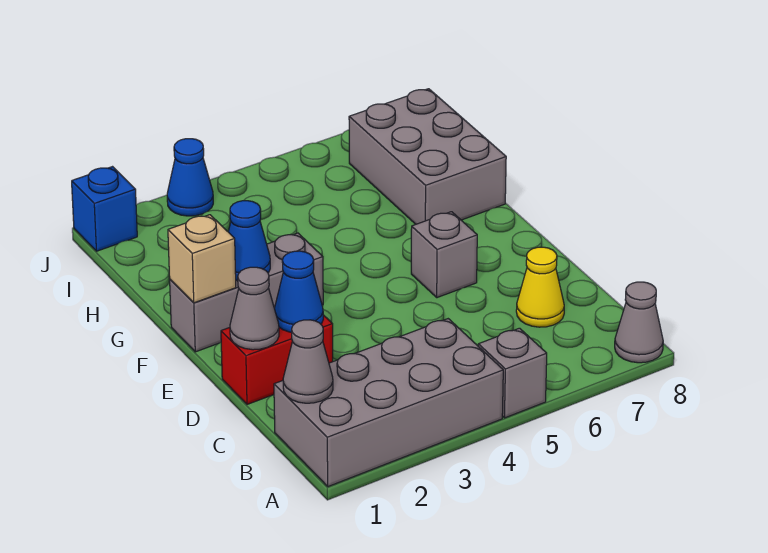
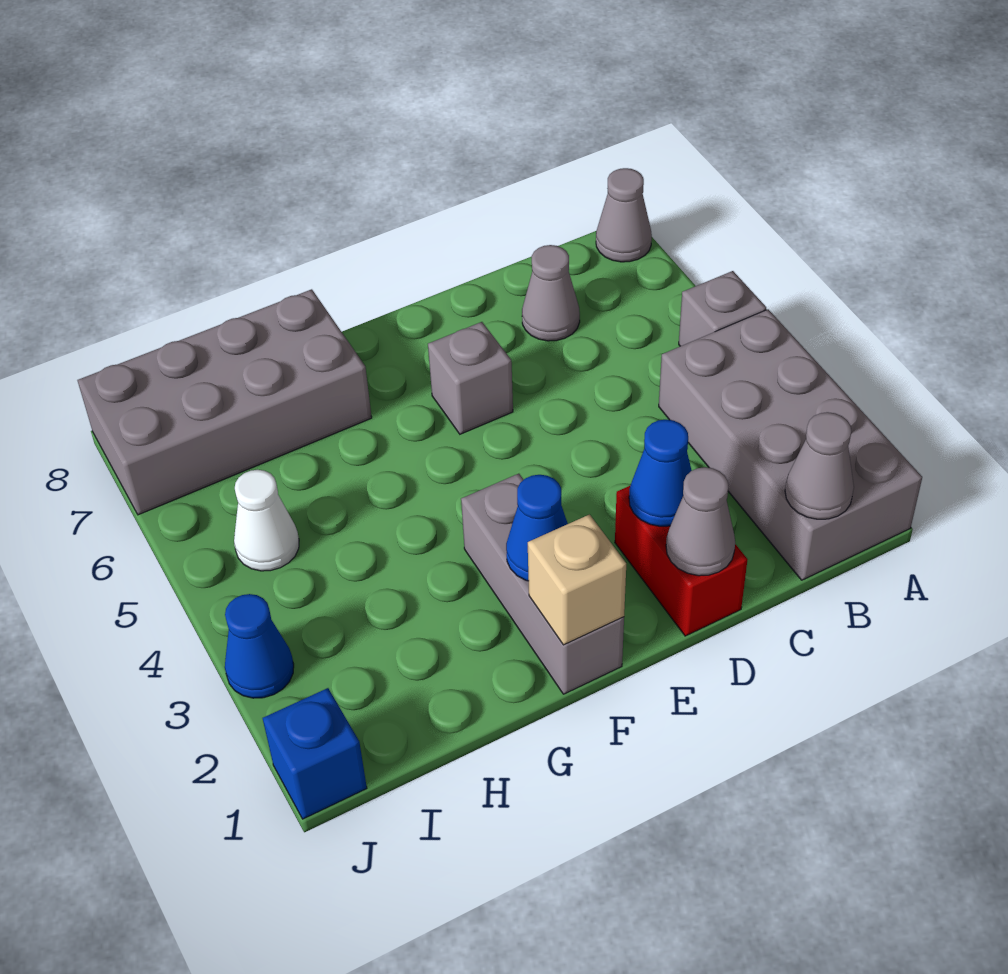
yellow 1x1 cone [516,247,564,327] -> grey 1x1 cone [522,245,580,341]
grey 2x3 brick [349,89,506,224] -> grey 2x4 brick [77,289,372,515]
none -> white 1x1 cone [234,470,299,571]

